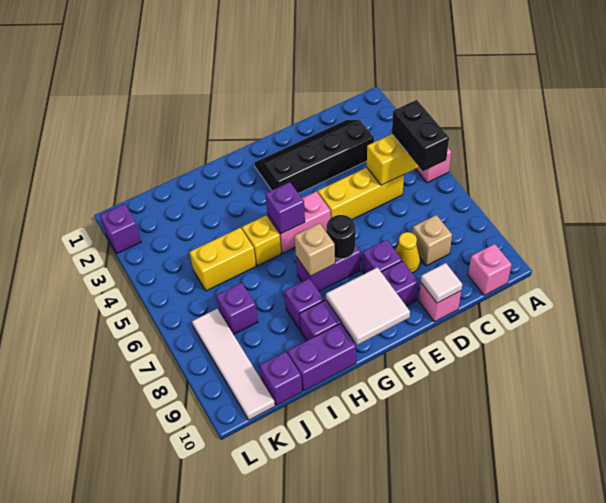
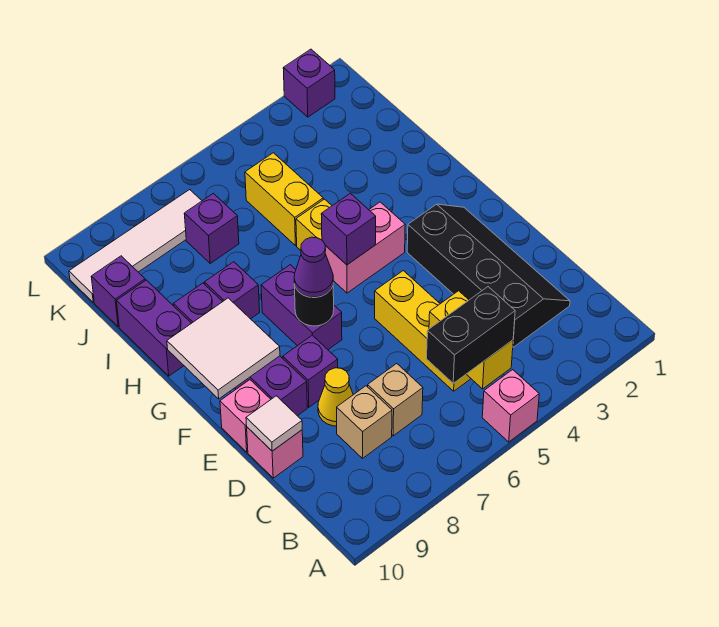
pink 1x1 brick [468,244,512,296] -> pink 1x1 brick moved to [220,380,271,452]
pink 1x2 brick [268,191,331,253] -> pink 1x2 brick turned to [325,202,405,293]
none -> purple 1x1 cone [294,237,333,297]
tan 1x1 brick [295,223,335,276] -> tan 1x1 brick moved to [368,364,423,436]

